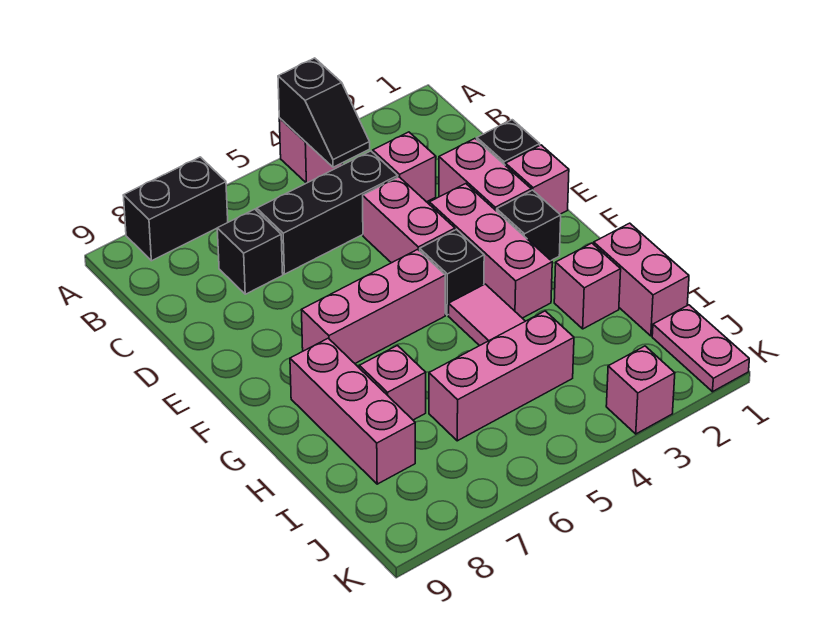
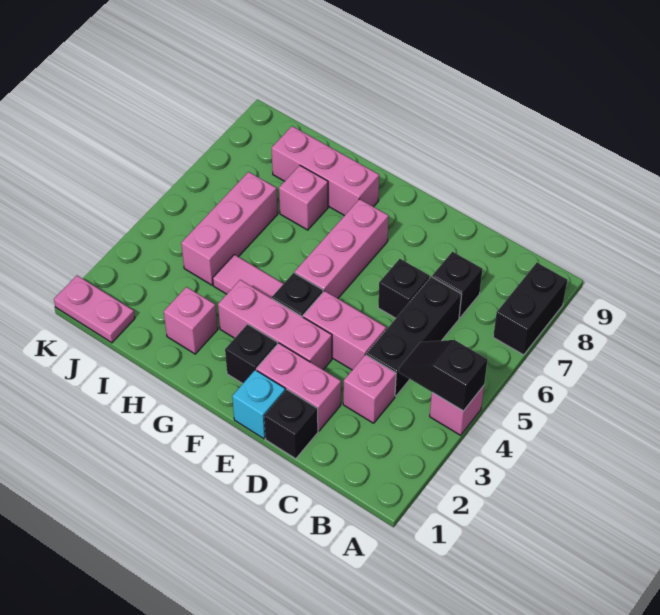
none -> black 1x1 brick [378,259,430,318]
pink 1x1 brick [505,145,569,214] -> cyan 1x1 brick [232,370,286,439]
pink 1x2 brick [594,223,689,336] -> none
pink 1x1 brick [606,346,675,434] -> none

